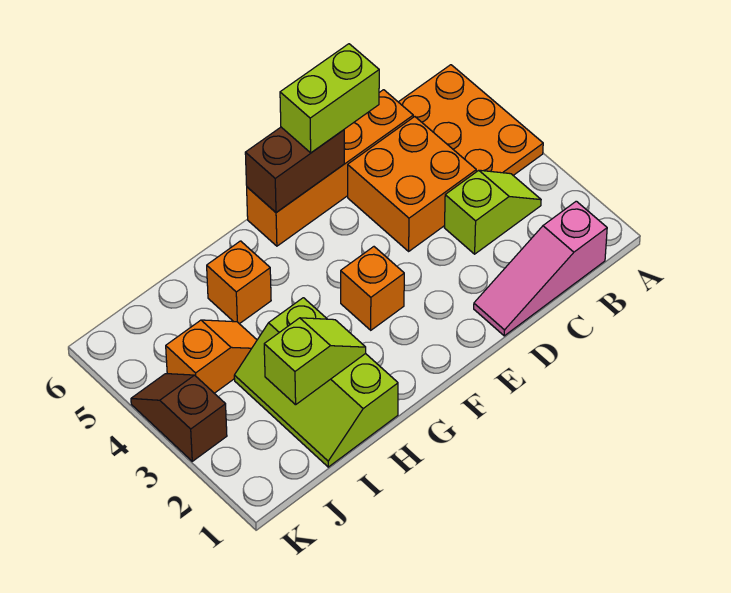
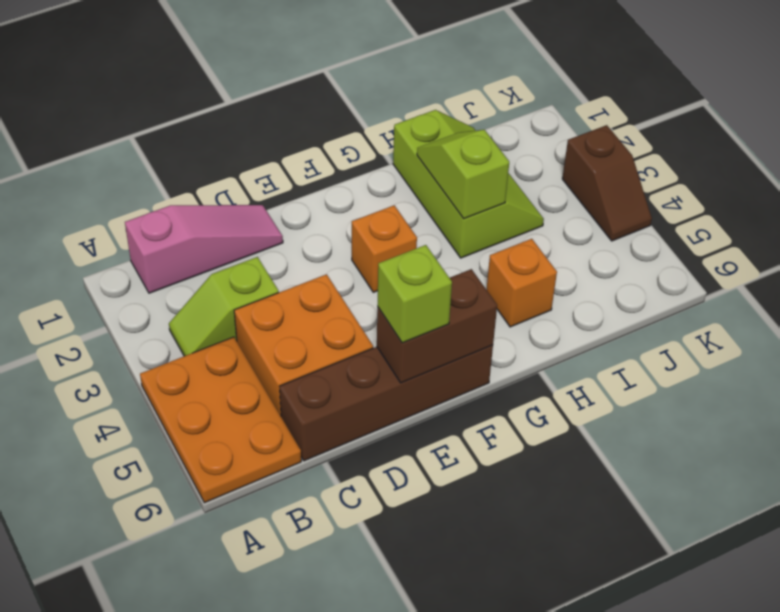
orange 1x4 brick [247,90,413,246] -> brown 1x4 brick [280,345,493,461]
lime 1x2 brick [280,44,379,153] -> lime 1x1 brick [377,245,452,343]
lime 1x2 slope [264,318,366,405] -> lime 1x2 slope turned to [417,130,509,219]
orange 1x2 slope [166,320,257,393] -> none

